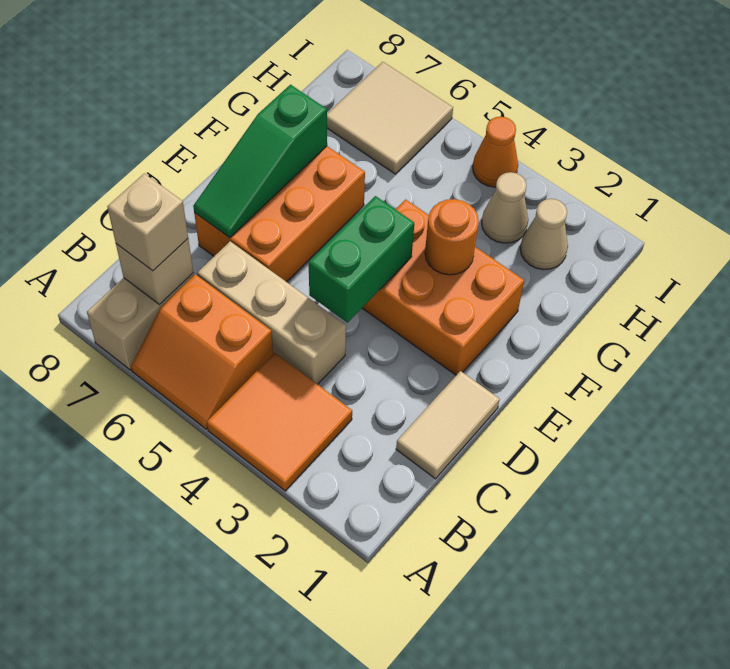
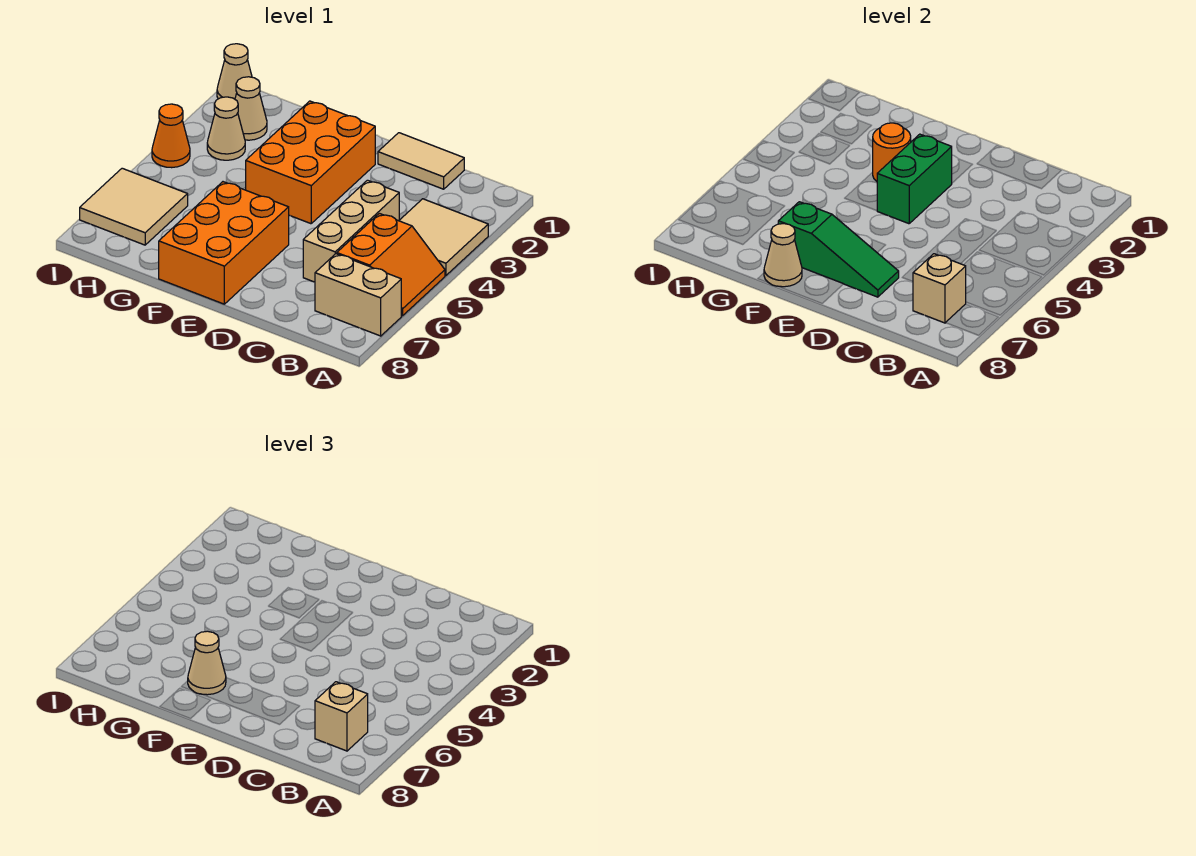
orange 2x2 tile [207,353,352,491] -> tan 2x2 tile [399,199,488,276]
green 1x2 brick [309,196,414,323] -> green 1x2 brick turned to [877,134,952,224]
orange 2x3 brick [194,146,365,282] -> orange 2x3 brick turned to [159,182,289,304]
none -> tan 1x1 cone [188,631,226,695]
none -> tan 1x1 cone [764,224,802,287]
none -> tan 1x1 cone [217,44,252,99]

